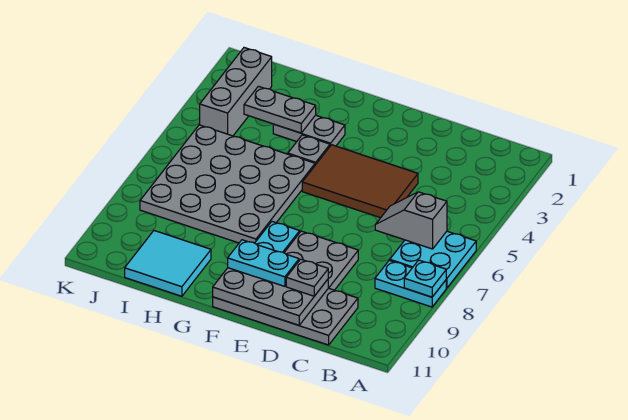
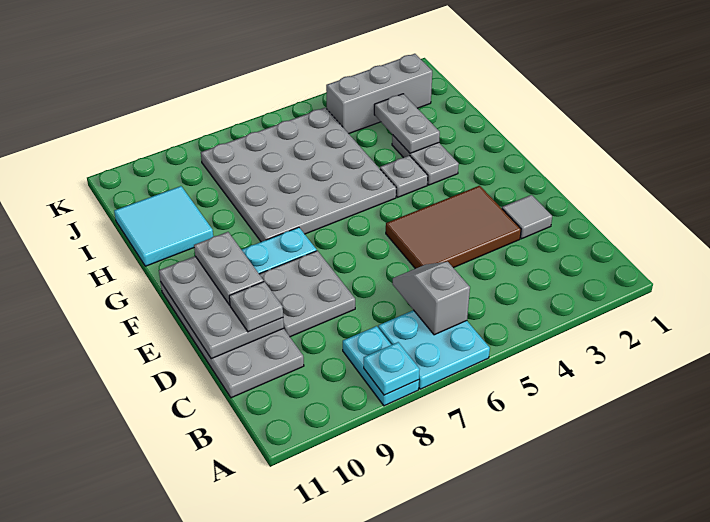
none -> grey 1x1 tile [502,195,552,239]
brown 2x3 tile [302,145,418,218] -> brown 2x3 tile turned to [386,186,521,269]
cyan 1x2 plate [228,240,299,286] -> grey 1x2 plate [194,232,264,305]

